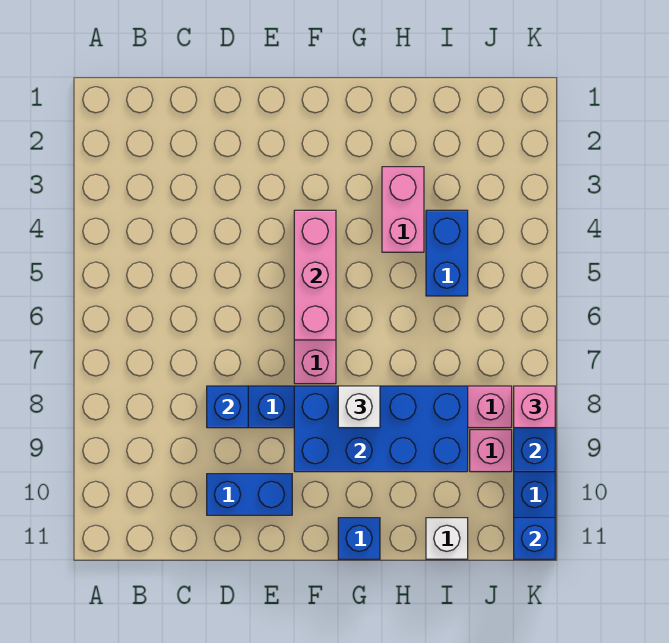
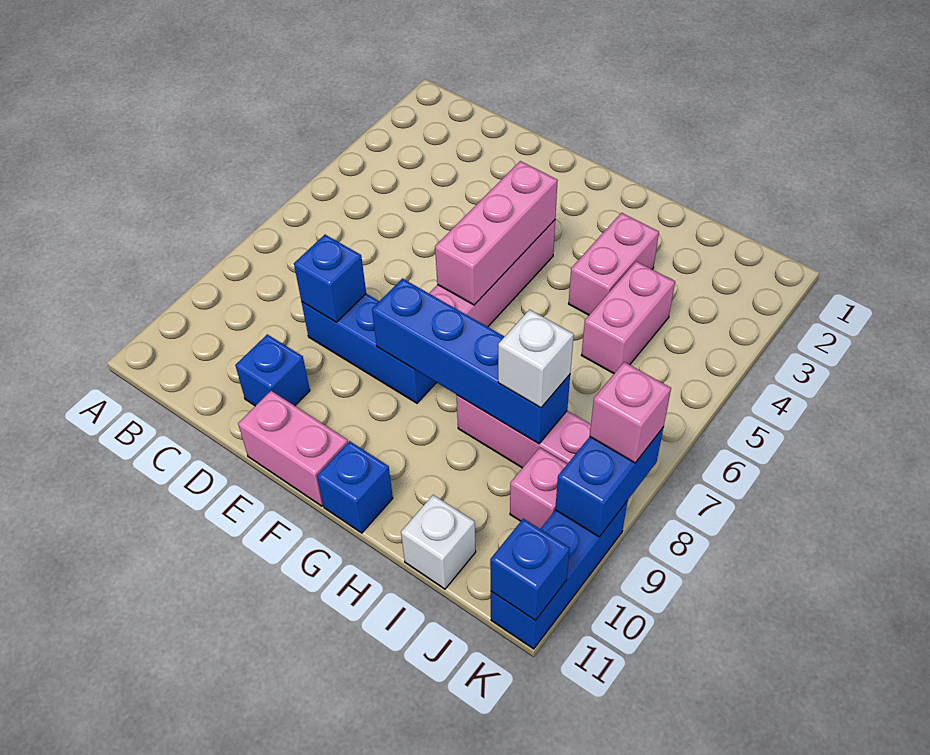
blue 1x2 brick [207,474,292,515] -> blue 1x1 brick [235,334,310,406]
none -> pink 1x2 brick [238,391,348,506]
blue 2x4 brick [294,386,468,472] -> blue 1x4 brick [372,279,570,444]
white 1x1 brick [338,386,380,428] -> white 1x1 brick moved to [498,310,574,408]
blue 1x2 brick [426,210,468,296] -> pink 1x2 brick [582,261,675,373]

